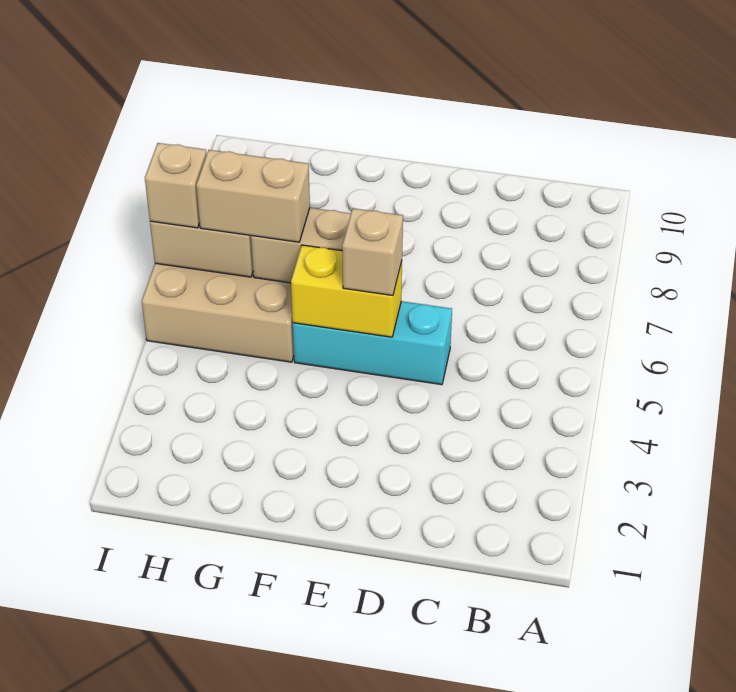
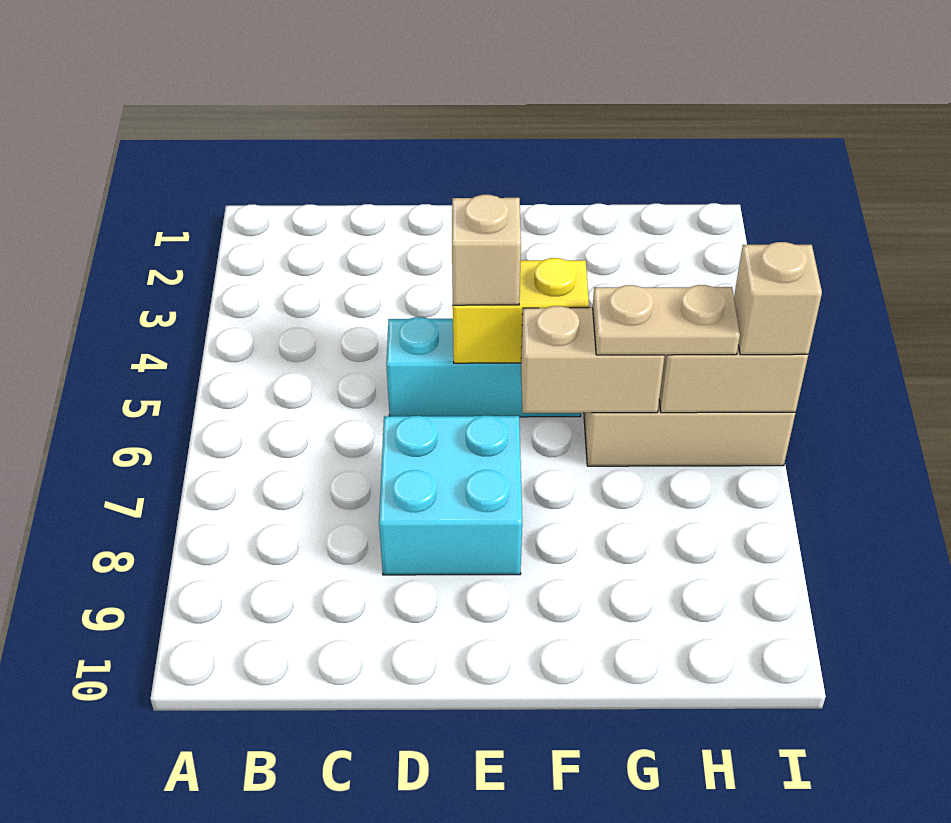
none -> cyan 2x2 brick [379,416,522,575]
tan 1x2 brick [196,150,310,242] -> tan 1x2 plate [593,285,740,355]

